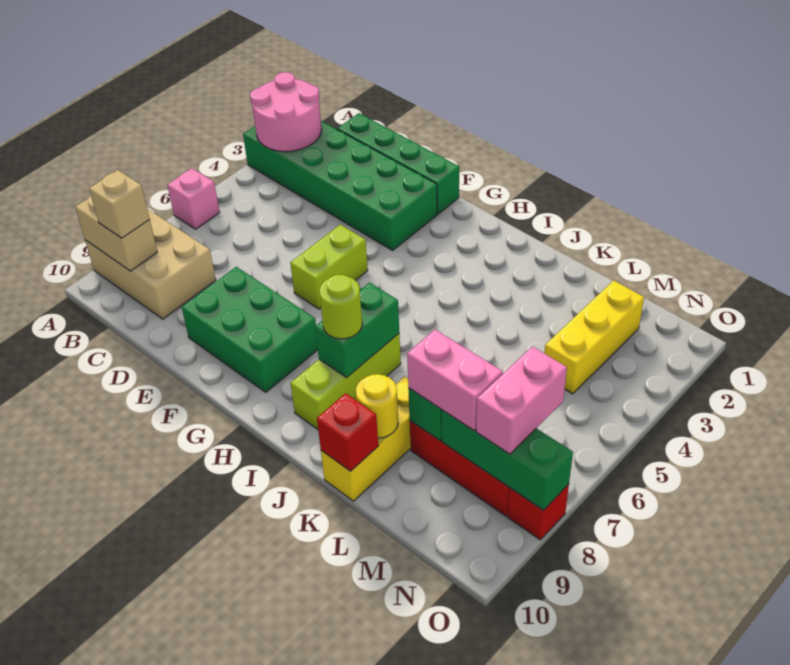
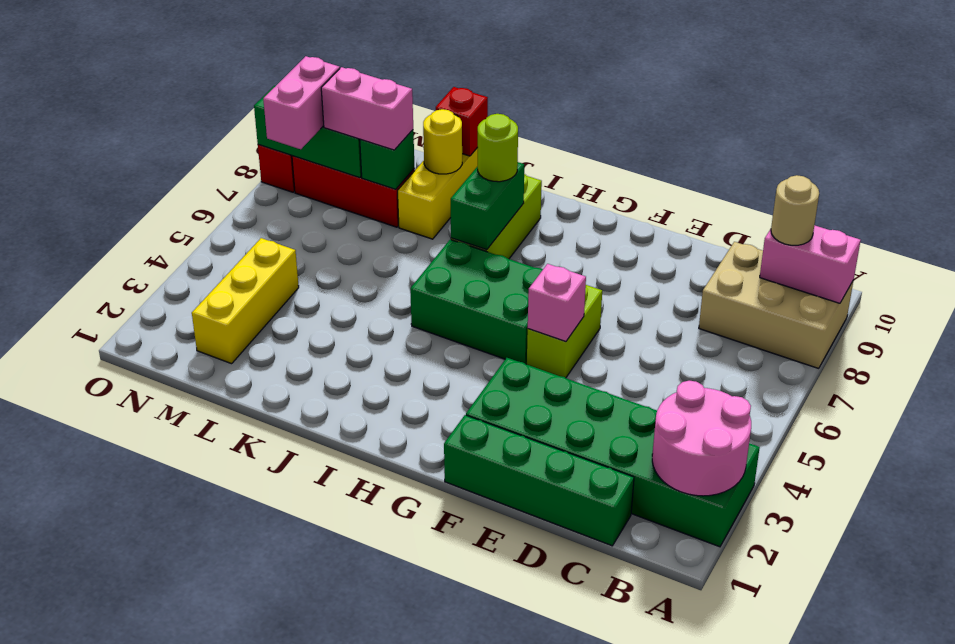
pink 1x1 brick [167,168,220,229] -> pink 1x1 brick moved to [528,264,586,341]
tan 1x2 brick [75,196,157,271] -> pink 1x2 brick [760,225,861,303]
tan 1x1 brick [89,170,150,238] -> tan 1x1 round brick [771,175,819,245]
green 2x3 brick [182,267,318,392] -> green 2x3 brick moved to [410,240,543,364]

